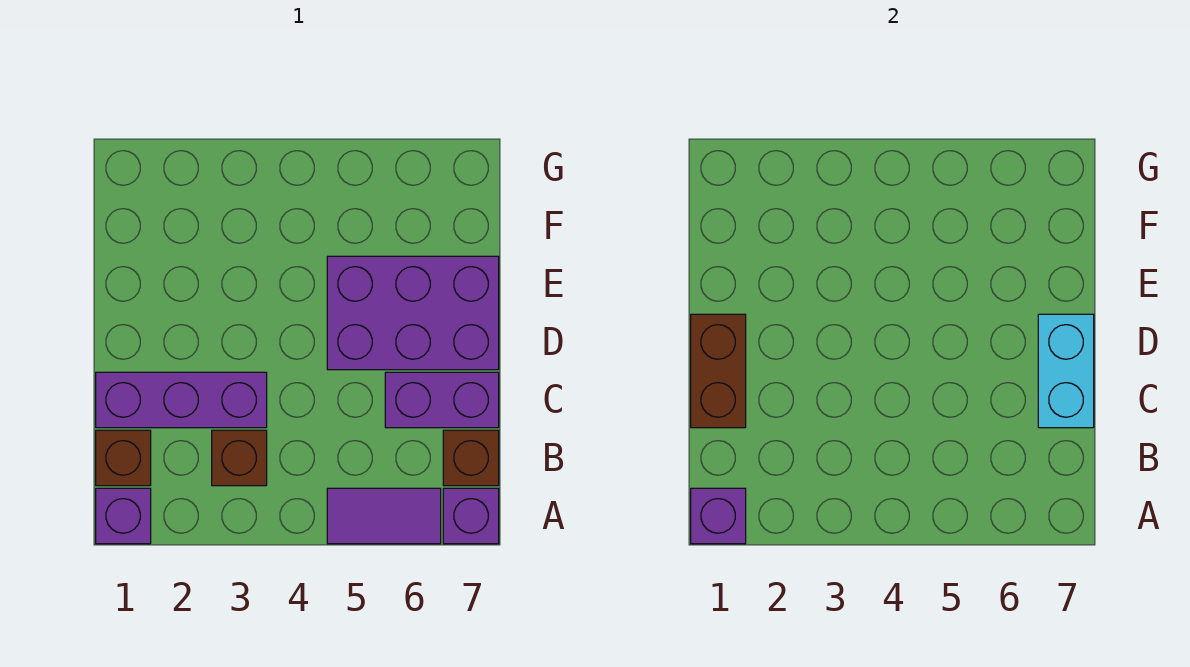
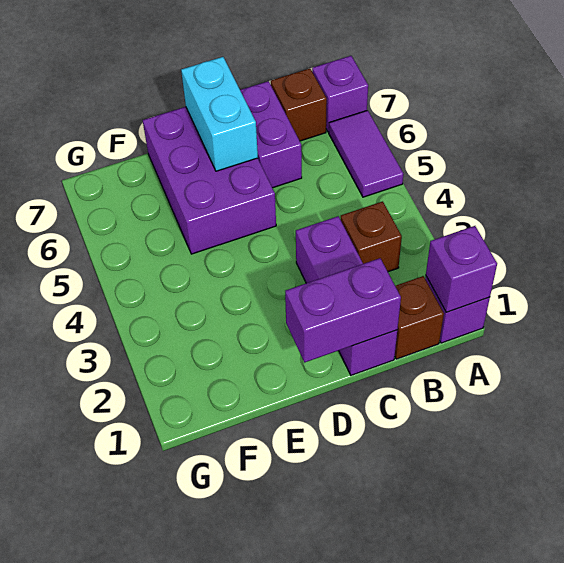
brown 1x2 brick [691,314,746,428] -> purple 1x2 brick [285,258,401,362]
cyan 1x2 brick [1038,314,1094,428] -> cyan 1x2 brick turned to [181,57,258,171]

